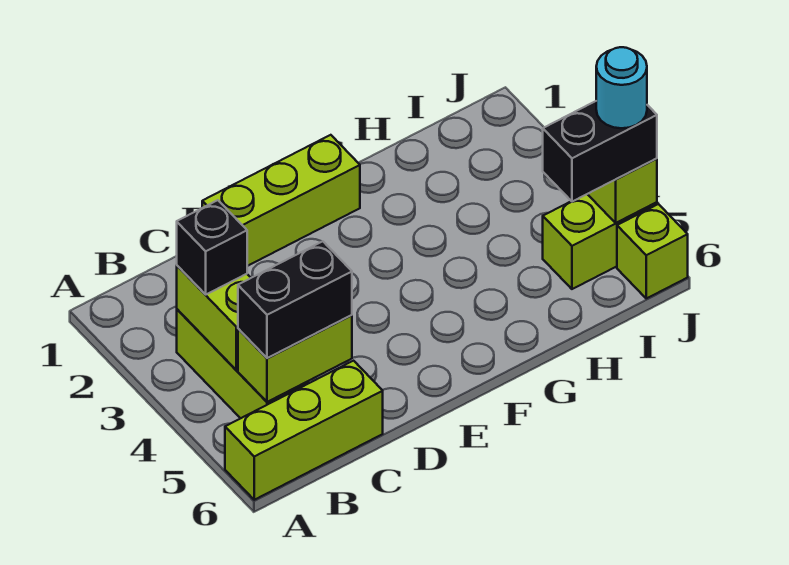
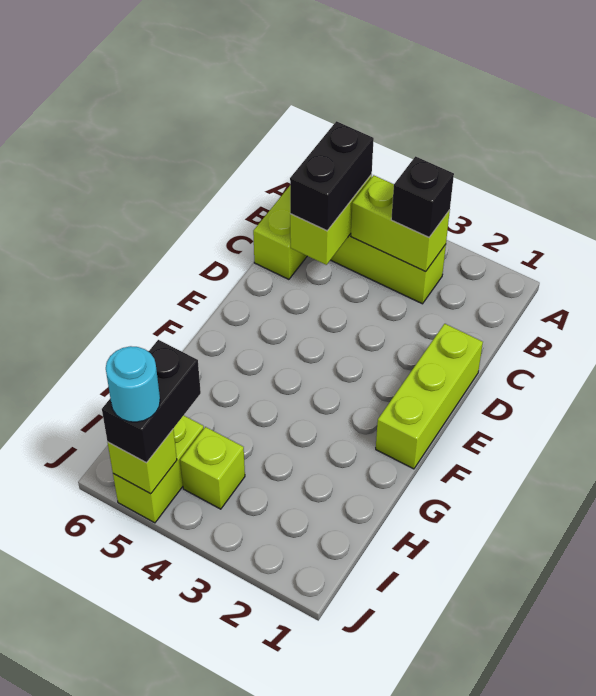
lime 1x1 brick [617,204,688,298] -> lime 1x1 brick moved to [180,427,245,509]

